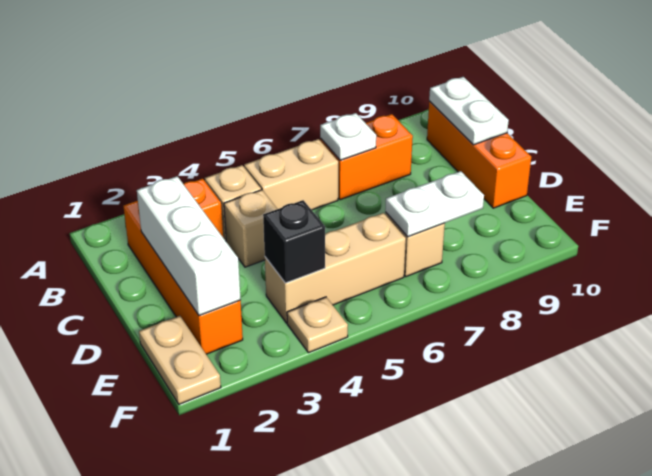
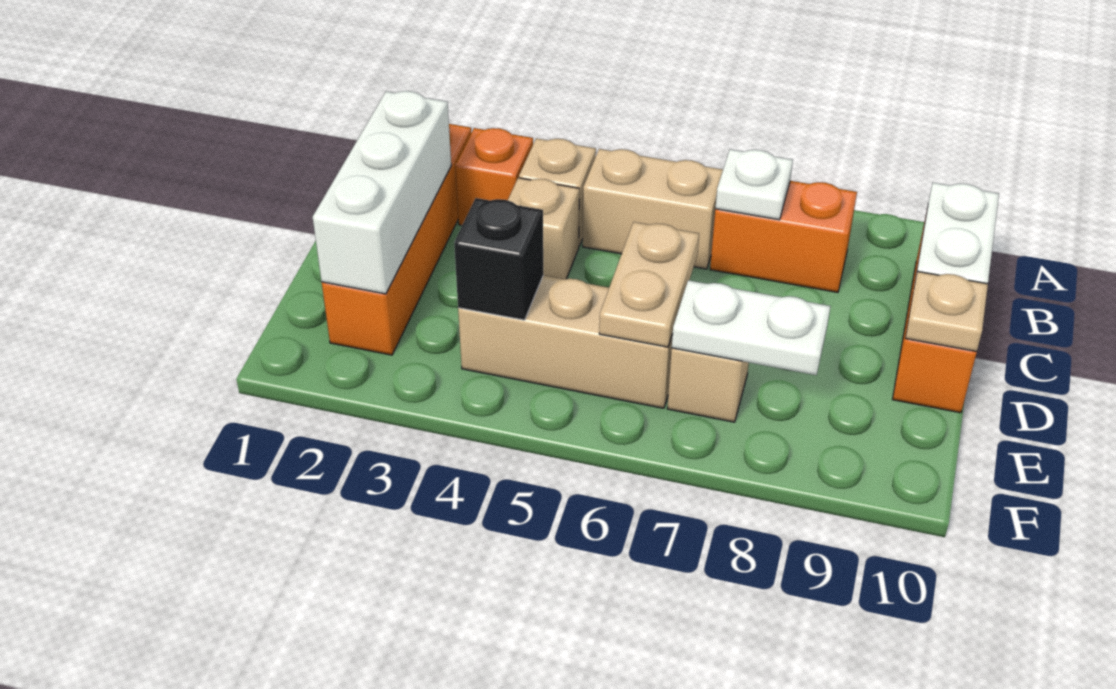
tan 1x2 plate [139,316,221,404] -> tan 1x2 plate moved to [599,222,699,347]
tan 1x1 plate [287,297,348,353] -> tan 1x1 plate moved to [905,272,988,352]

